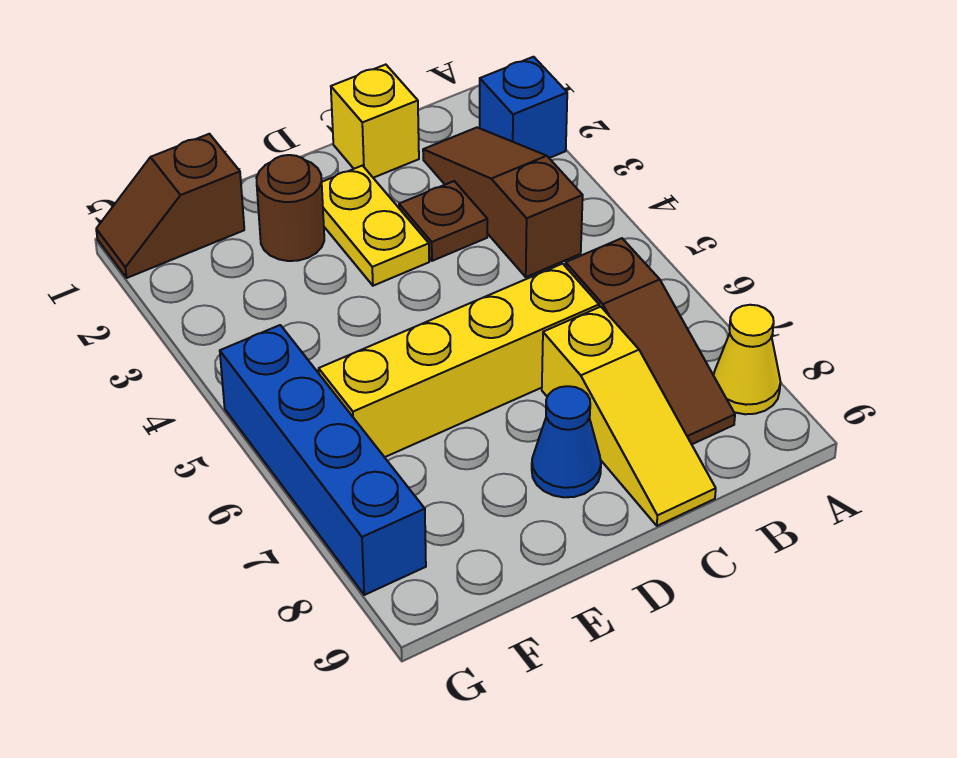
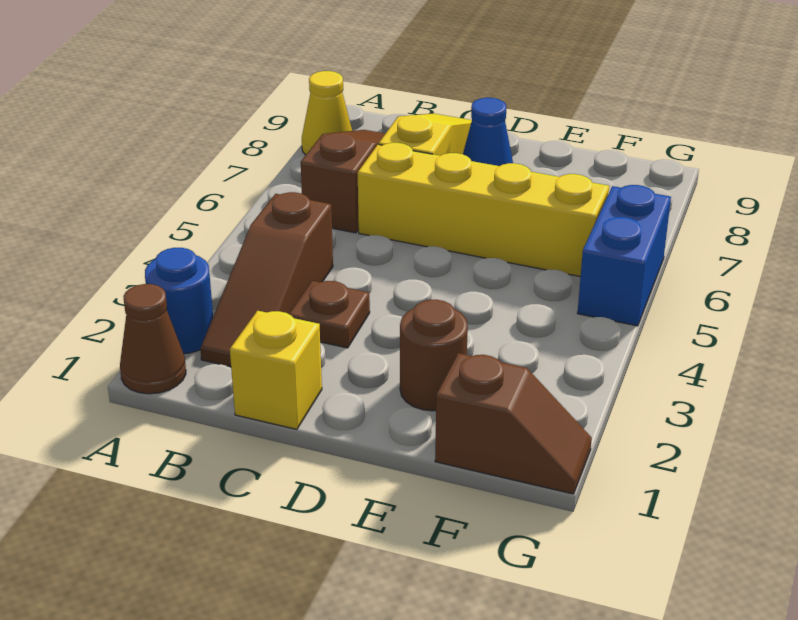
none -> brown 1x1 cone [120,284,186,394]
blue 1x1 brick [480,57,567,158] -> blue 1x1 round brick [145,248,213,354]
yellow 1x2 plate [322,166,429,286] -> none
blue 1x4 brick [220,325,426,595] -> blue 1x2 brick [577,185,671,326]

